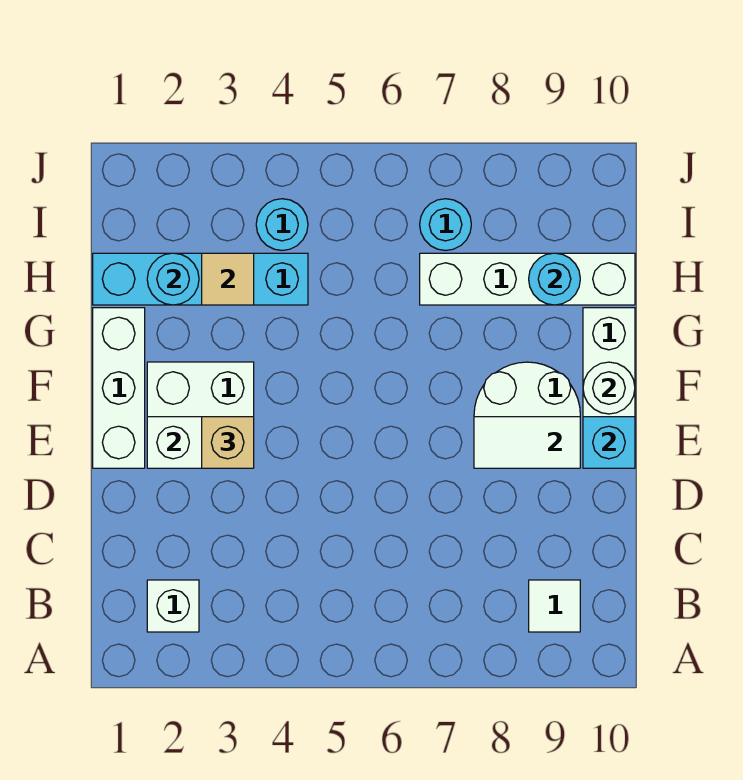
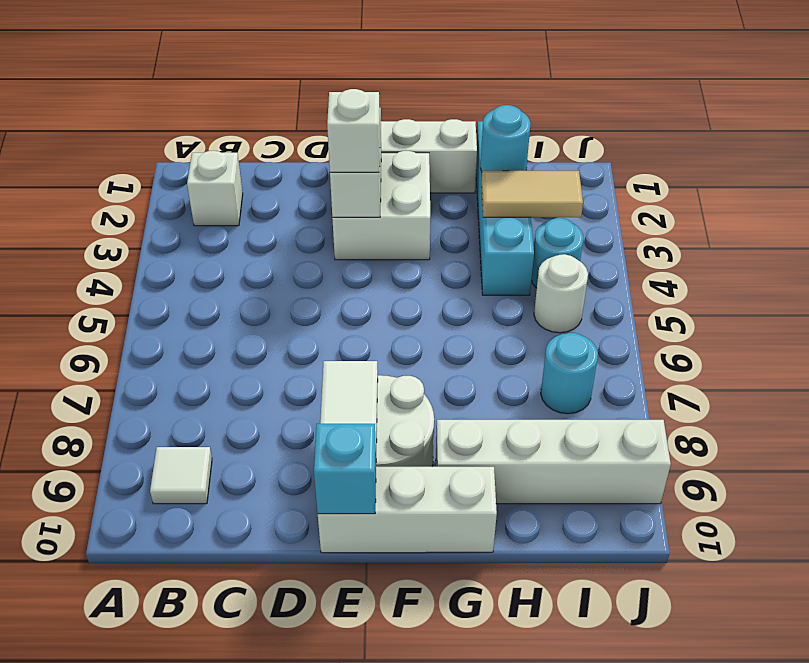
tan 1x1 brick [202,417,254,468] -> white 1x1 brick [327,89,380,172]
white 1x1 round brick [583,362,635,414] -> white 1x1 round brick moved to [534,254,588,333]
tan 1x1 tile [202,253,254,305] -> tan 1x2 tile [481,171,583,217]
white 1x4 brick [420,253,635,305] -> white 1x4 brick turned to [436,420,671,504]
cyan 1x1 round brick [529,253,580,305] -> none

